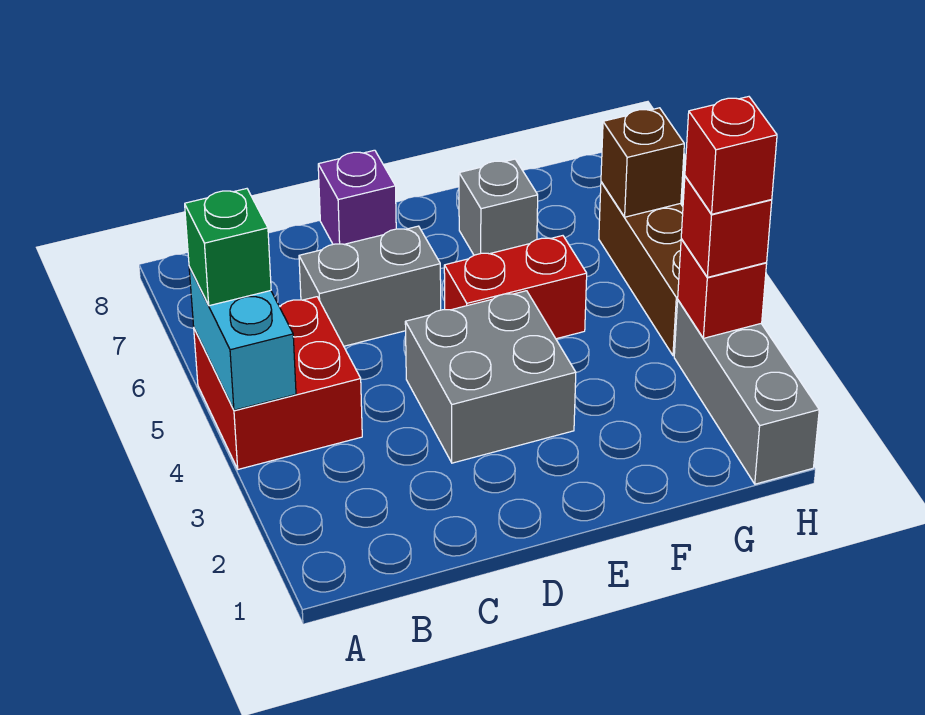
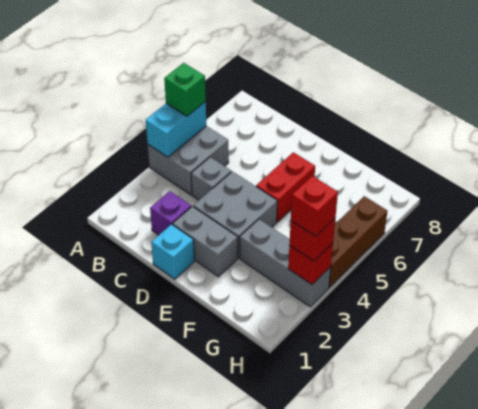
red 2x2 brick [194,297,362,469] -> grey 2x2 brick [148,126,229,195]
grey 1x2 brick [299,226,441,346] -> grey 1x2 brick moved to [173,206,238,277]
none -> cyan 1x1 brick [151,224,194,279]
purple 1x1 brick [318,150,396,244] -> purple 1x1 brick moved to [150,191,191,235]
red 1x2 brick [444,236,587,339] -> red 1x2 brick turned to [256,152,315,222]
grey 1x1 brick [459,159,538,255] -> grey 1x1 brick moved to [191,157,231,200]
grey 1x3 brick [674,300,819,484] -> grey 1x3 brick turned to [240,219,331,307]
brown 1x1 brick [601,108,684,217] -> none

